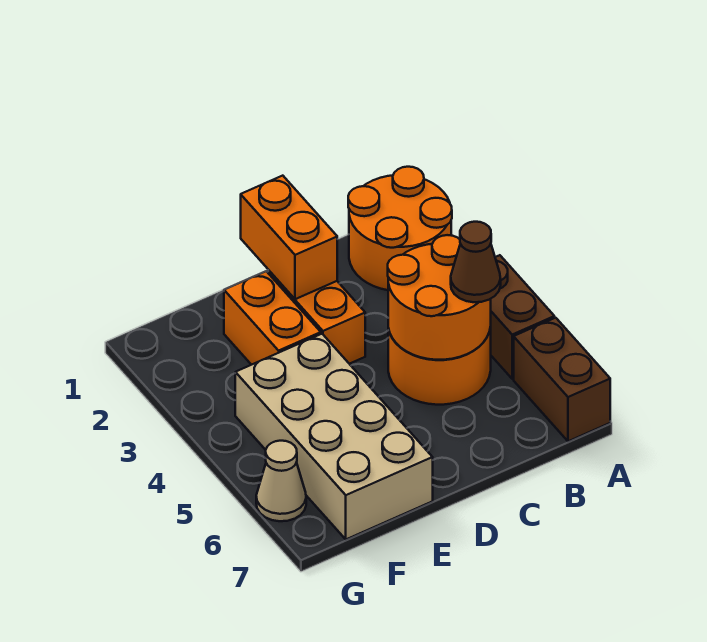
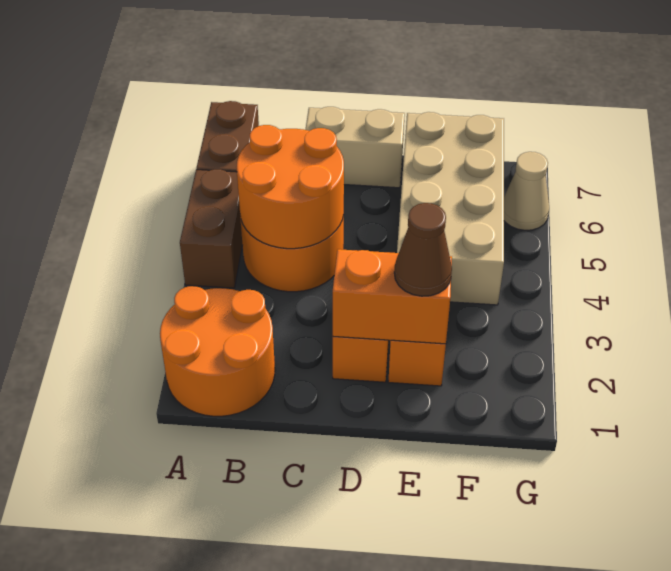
brown 1x1 cone [451,222,501,302] -> brown 1x1 cone moved to [394,203,452,296]
none -> tan 1x2 brick [305,107,405,188]
orange 1x2 brick [241,176,337,299] -> orange 1x2 brick turned to [333,249,452,344]

